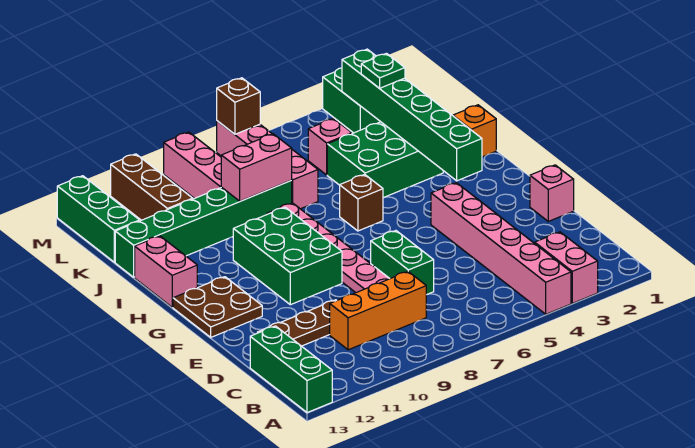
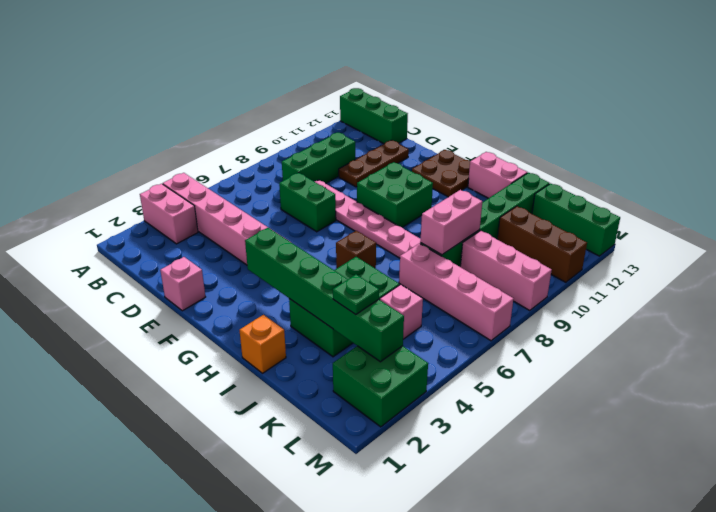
orange 1x3 brick [330,272,426,350] -> green 1x3 brick [282,133,355,183]
green 2x3 brick [233,207,342,305] -> green 2x2 brick [357,162,433,227]
brown 1x1 brick [217,78,260,134] -> none

